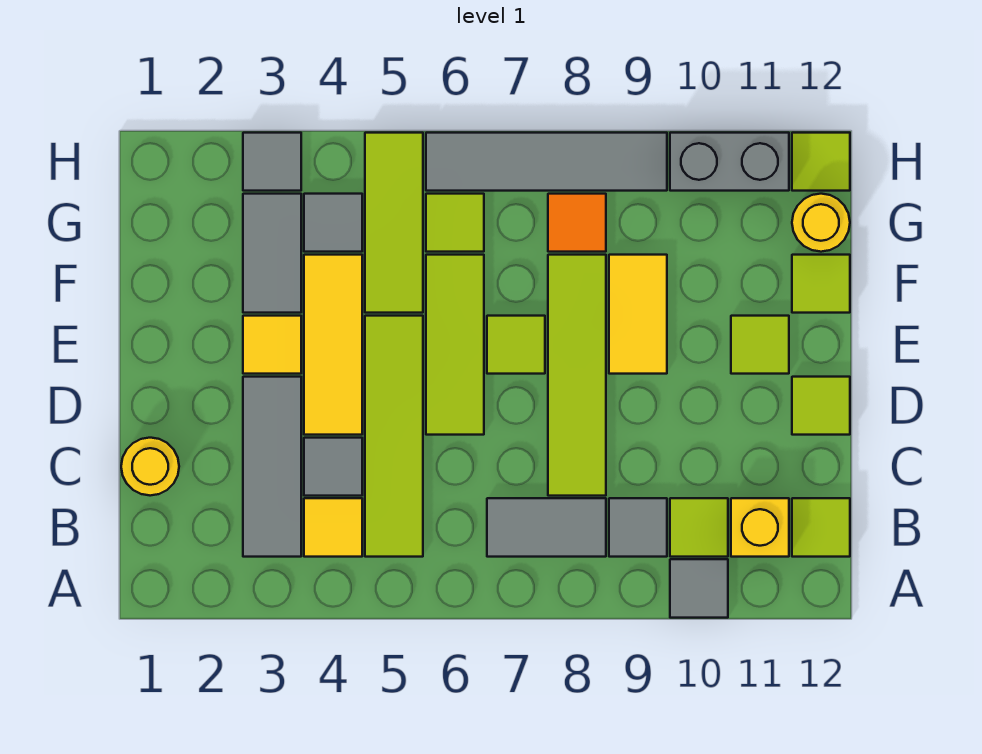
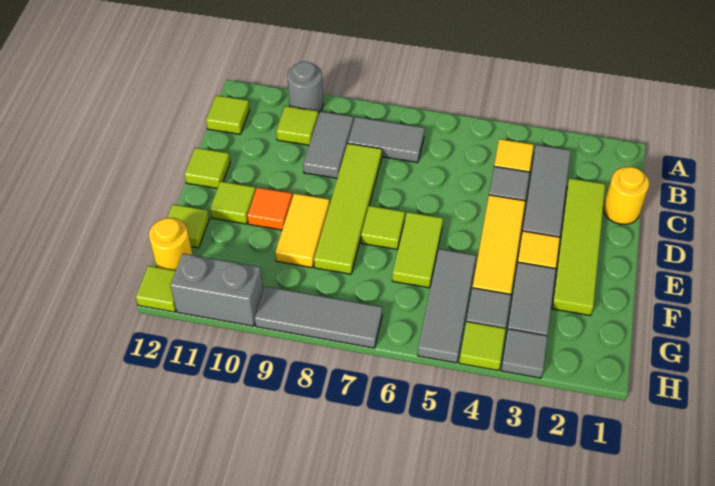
grey 1x1 tile [670,559,728,618] -> grey 1x1 round brick [287,62,323,113]
lime 1x4 tile [365,316,423,557] -> lime 1x4 tile moved to [552,178,605,315]
grey 1x1 tile [609,498,667,557] -> grey 1x2 tile [303,111,353,178]
yellow 1x1 brick [731,498,789,557] -> none
lime 1x3 tile [426,255,484,435] -> lime 1x2 tile [392,212,443,288]
lime 1x3 tile [365,133,423,313] -> grey 1x3 tile [418,249,476,363]
lime 1x1 tile [426,194,484,252] -> lime 1x1 tile moved to [459,322,506,371]
orange 1x1 tile [548,194,606,252] -> orange 1x1 tile moved to [247,187,292,230]
grey 1x4 tile [426,133,667,191] -> grey 1x3 tile [255,286,383,348]

